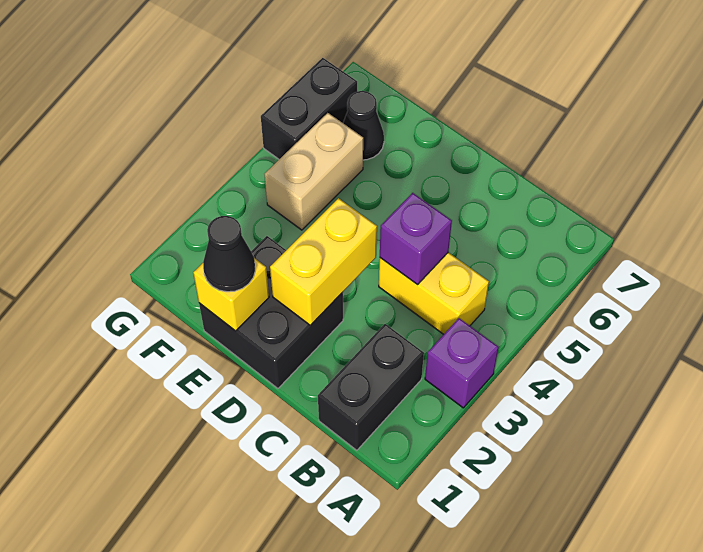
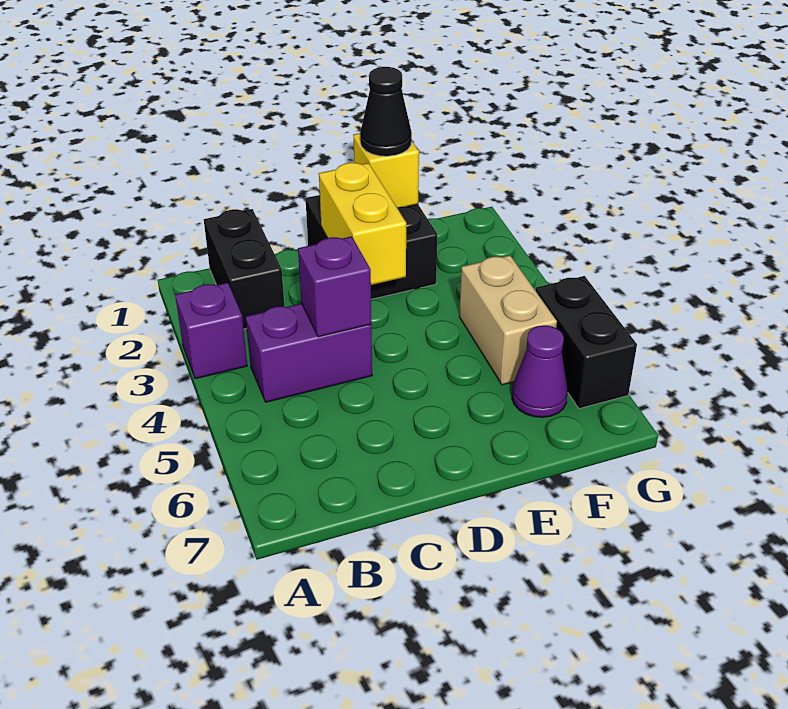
yellow 1x2 brick [379,252,489,334] -> purple 1x2 brick [246,303,372,402]
black 1x1 cone [343,91,384,160] -> purple 1x1 cone [512,325,568,417]

